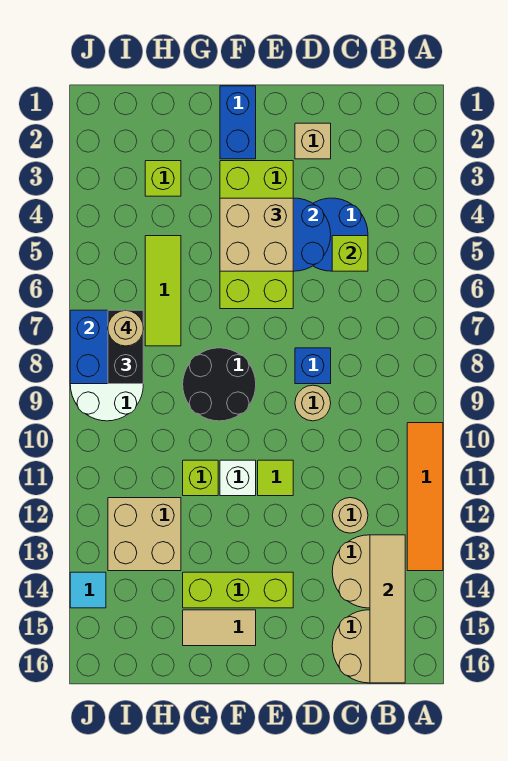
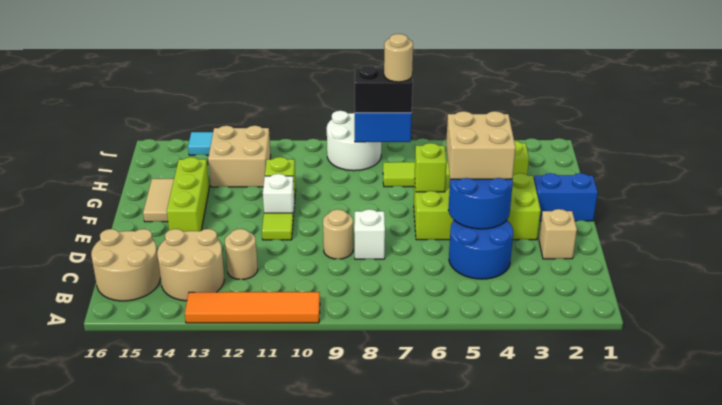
tan 1x4 tile [370,535,405,683] -> none
lime 1x1 brick [332,236,368,271] -> lime 1x1 brick moved to [415,143,447,192]
blue 1x1 brick [295,348,331,384] -> white 1x1 brick [354,209,385,259]
black 2x2 round brick [183,348,256,421] -> none

